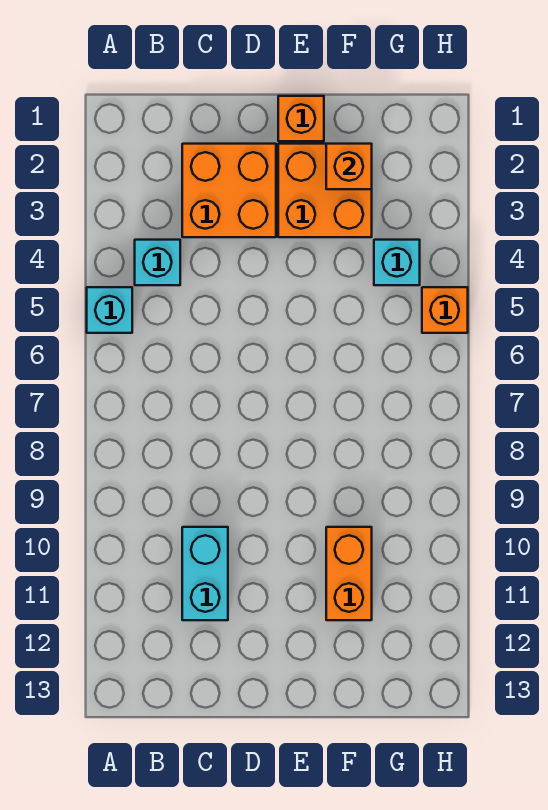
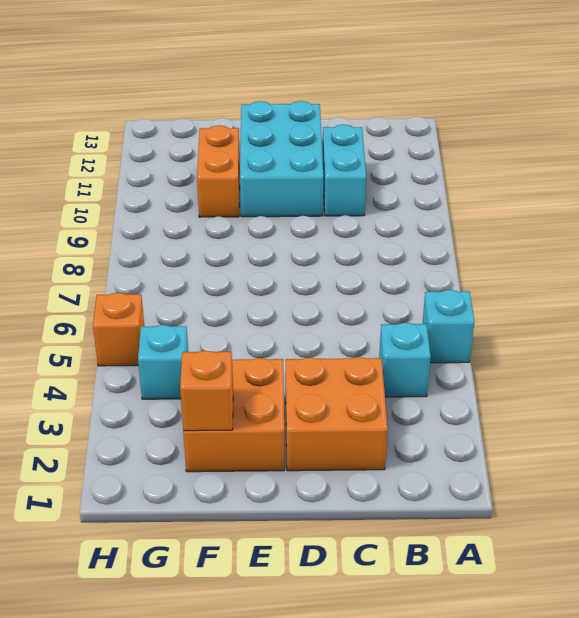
none -> cyan 2x3 brick [240,101,323,217]
orange 1x1 brick [278,96,324,141] -> none

